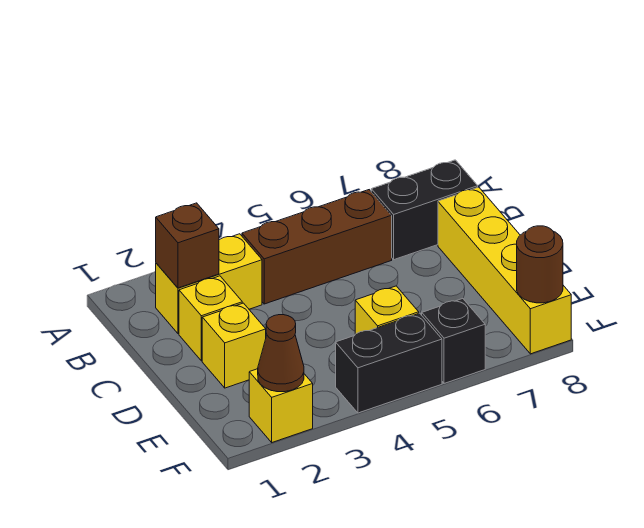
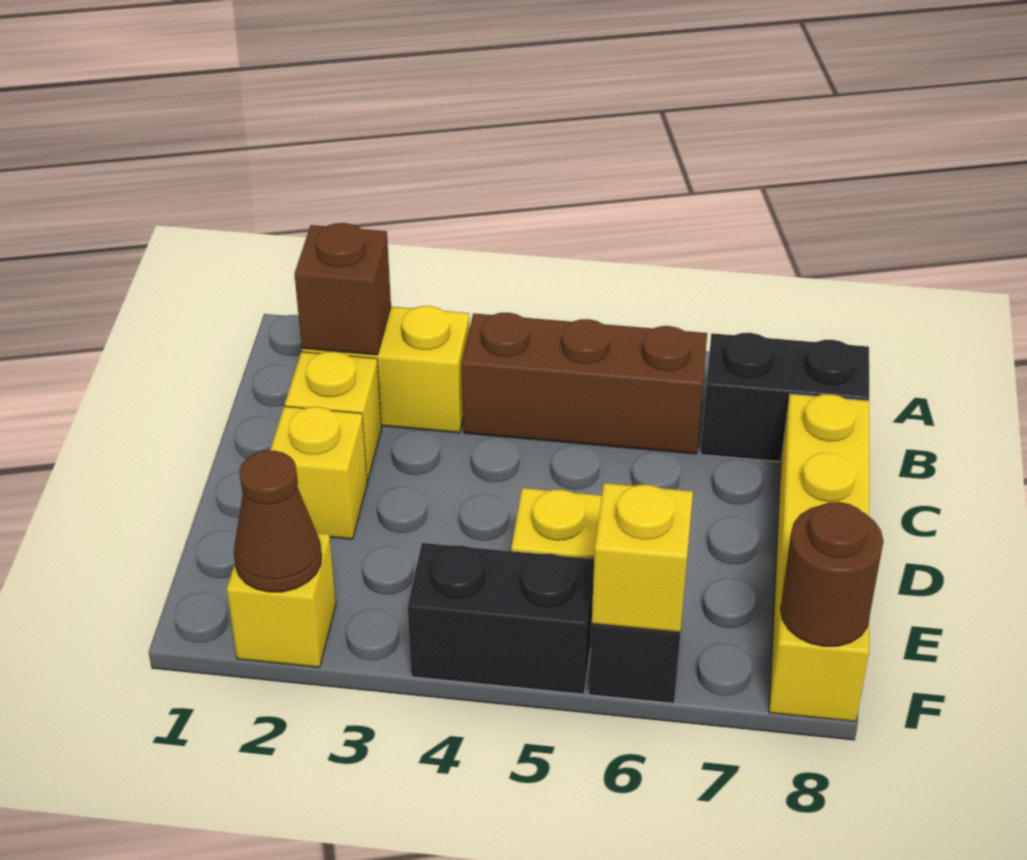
none -> yellow 1x1 brick [592,483,693,632]

